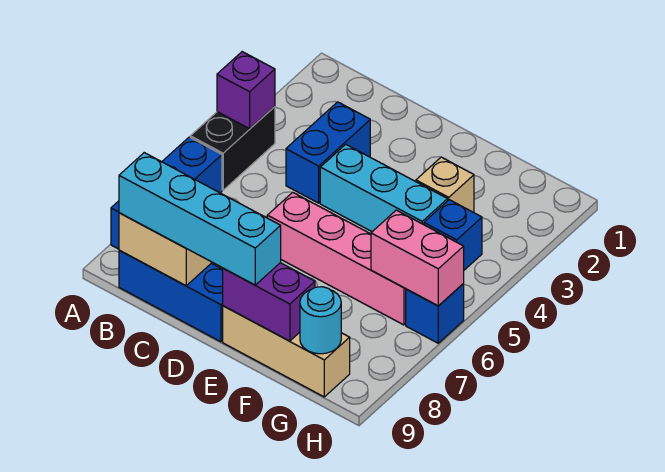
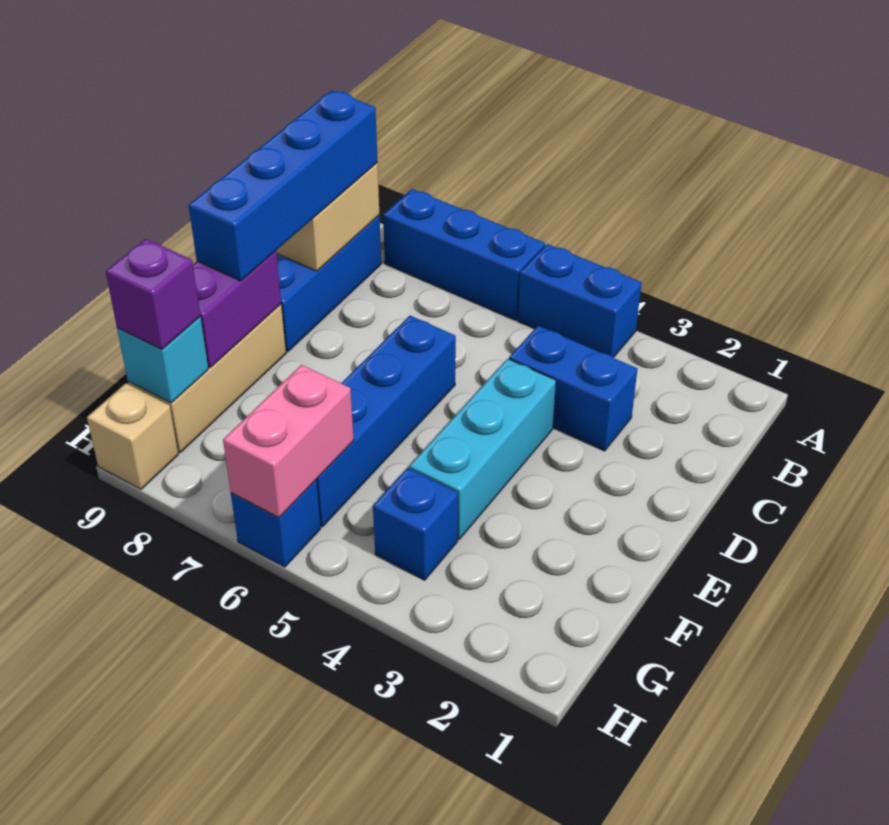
black 1x2 brick [190,107,275,190] -> blue 1x2 brick [518,244,642,357]
purple 1x1 brick [217,52,275,129] -> purple 1x1 brick moved to [106,239,200,349]
cyan 1x4 brick [119,153,281,285] -> blue 1x4 brick [189,90,377,281]
pink 1x4 brick [267,192,406,325] -> blue 1x4 brick [316,316,456,527]
tan 1x1 brick [416,157,474,212] -> tan 1x1 brick moved to [87,383,178,489]
cyan 1x1 round brick [300,287,341,354] -> cyan 1x1 brick [117,317,208,403]

